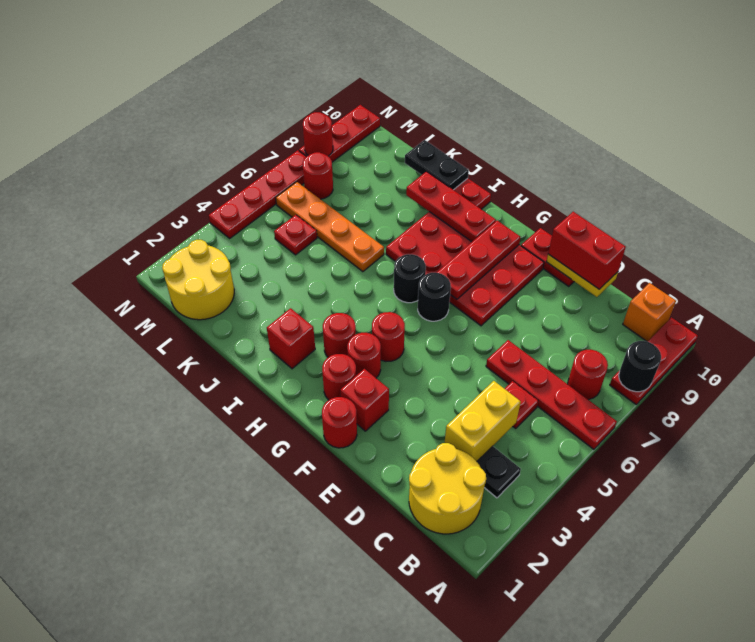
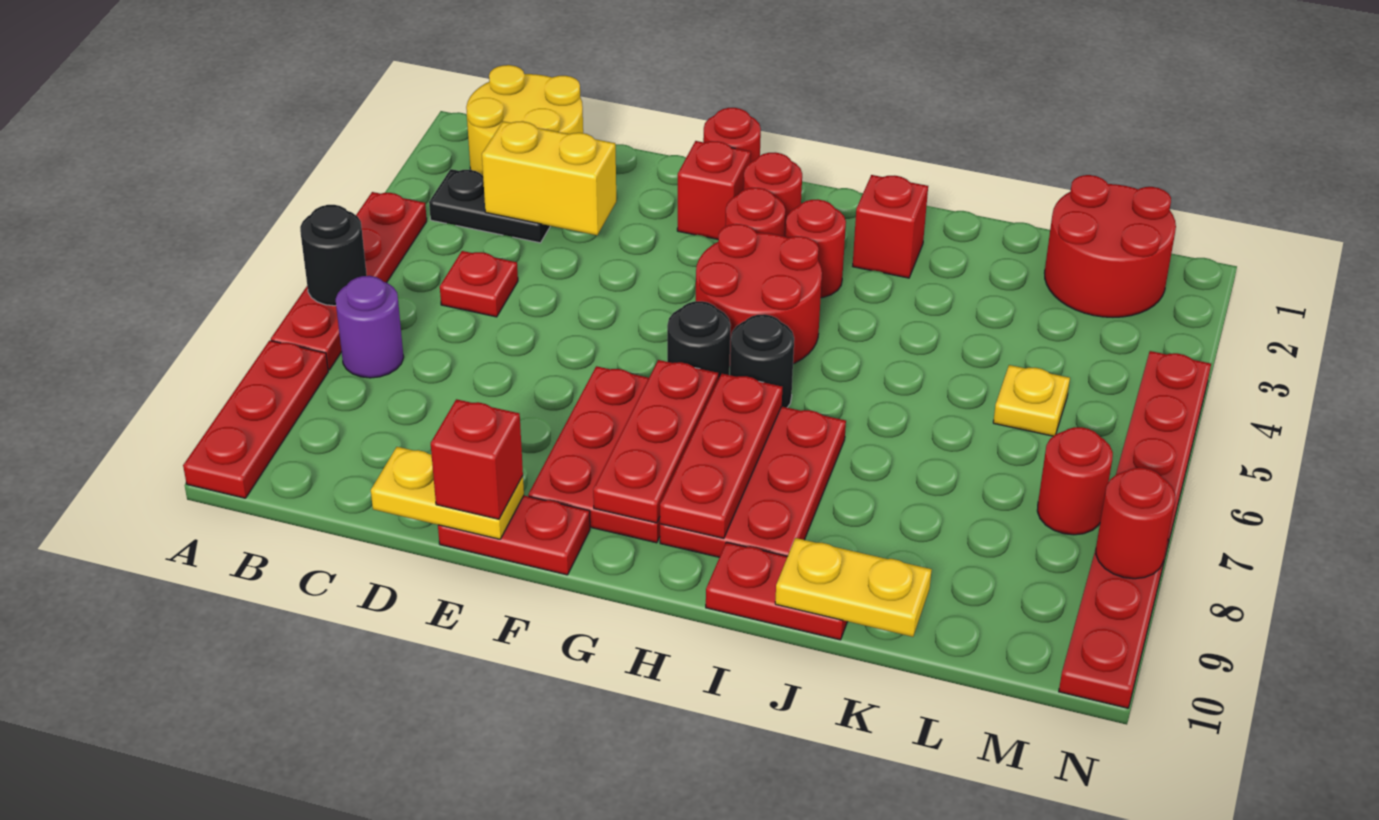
red 1x4 plate [486,340,617,449] -> red 1x4 plate turned to [271,192,427,370]
black 1x1 round brick [619,341,661,392] -> black 1x1 round brick moved to [300,205,367,306]
red 1x1 round brick [568,350,608,400] -> purple 1x1 round brick [336,276,404,378]
orange 1x1 brick [623,283,676,342] -> none
yellow 1x2 brick [444,381,521,461] -> yellow 1x2 brick turned to [482,121,616,235]
red 1x2 brick [548,212,626,289] -> red 1x1 brick [431,399,523,519]
red 1x1 round brick [372,312,405,361] -> red 2x2 round brick [696,224,822,364]
red 1x3 plate [406,172,496,242] -> red 1x3 plate turned to [660,374,782,538]
orange 1x4 plate [276,182,384,272] -> none
black 1x2 plate [405,140,469,190] -> yellow 1x2 plate [775,538,932,637]
yellow 2x2 round brick [162,240,234,320] -> red 2x2 round brick [1045,175,1176,317]
red 1x1 plate [274,215,317,255] -> yellow 1x1 plate [993,365,1070,436]

